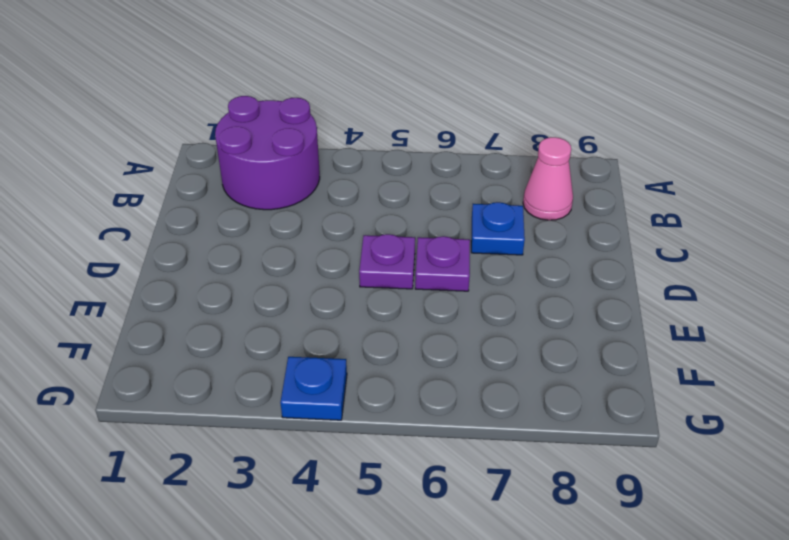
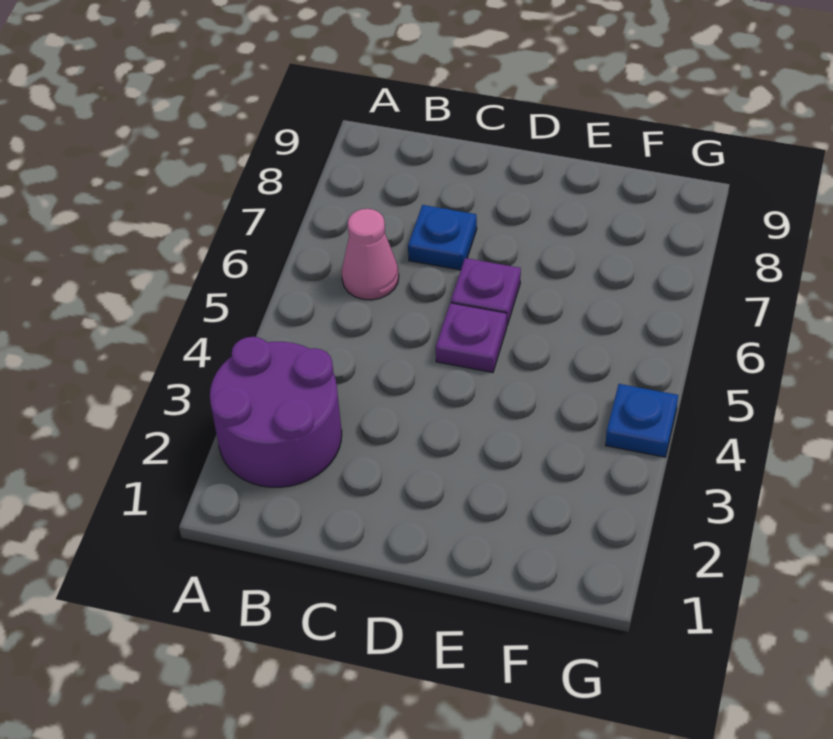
pink 1x1 cone [523,137,573,220] -> pink 1x1 cone moved to [342,209,399,300]

